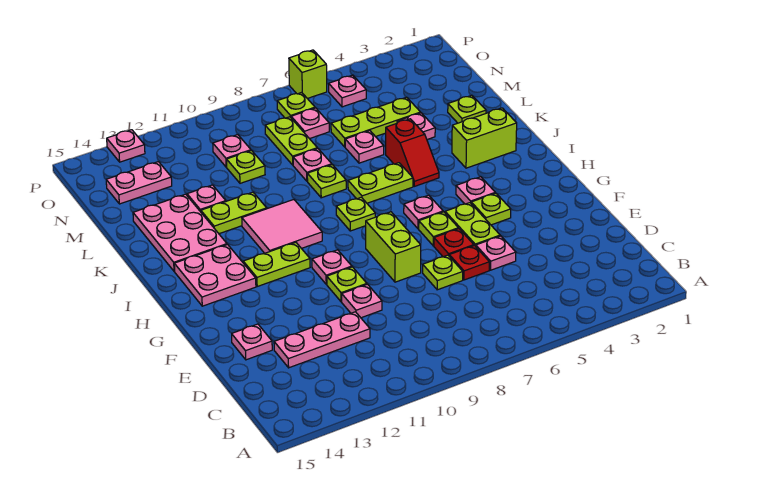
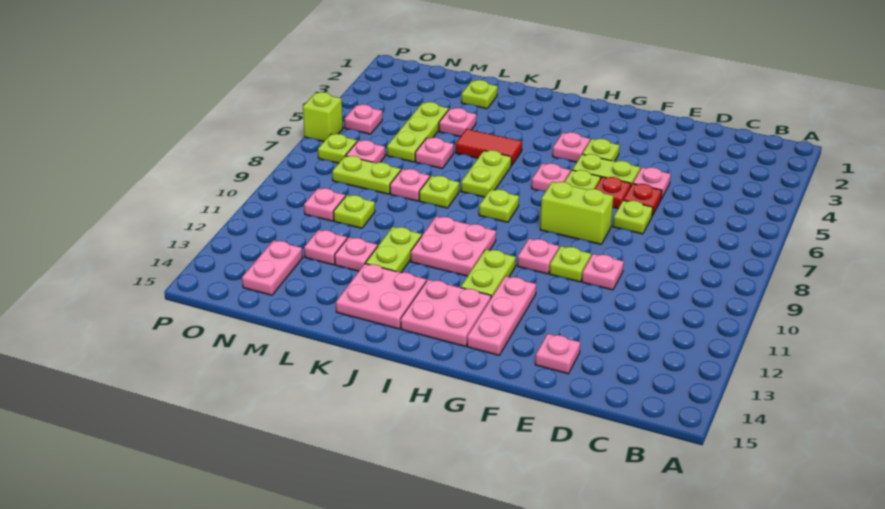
pink 1x3 plate [274,312,370,368] -> pink 1x3 plate moved to [467,276,536,355]
pink 2x2 tile [242,200,322,253] -> pink 2x2 plate [411,216,496,276]
lime 1x2 brick [452,108,517,168] -> none
red 1x2 slope [386,119,439,186] -> red 1x2 tile [456,129,522,166]
pink 2x3 plate [133,194,227,271] -> pink 2x2 plate [336,264,426,329]
pink 1x1 plate [107,130,145,162] -> pink 1x1 plate moved to [304,230,347,265]

